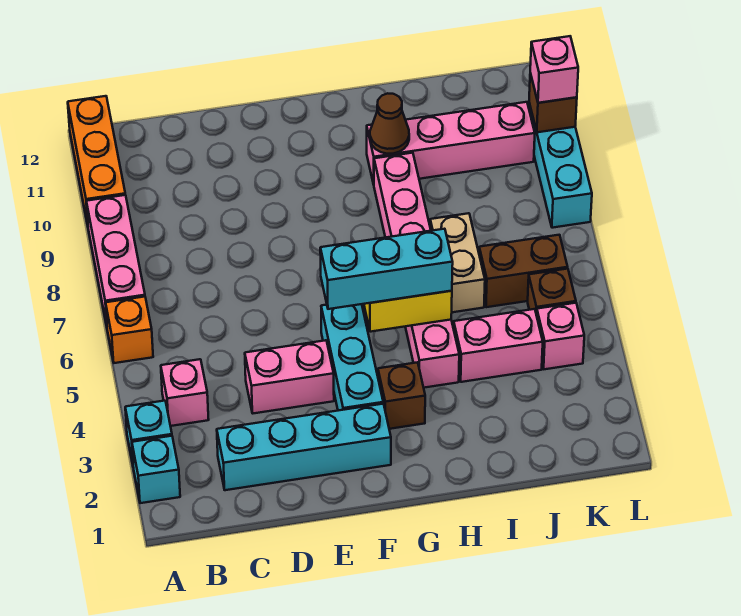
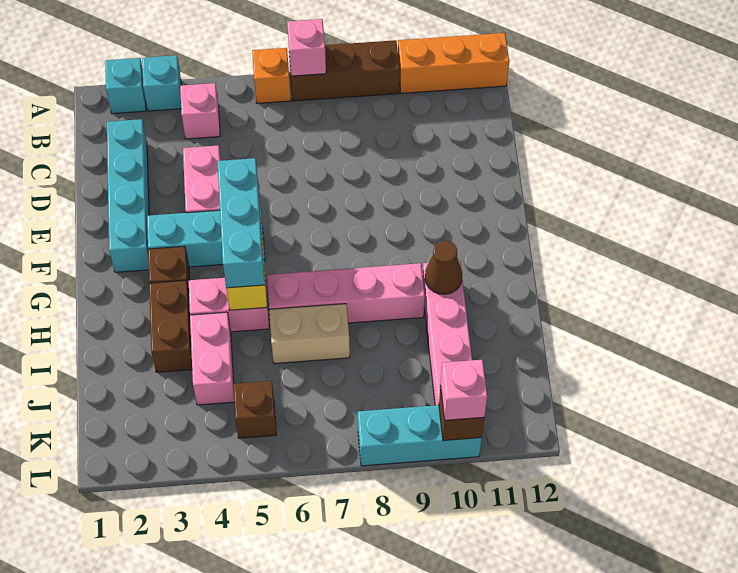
pink 1x3 brick [86,195,145,326] -> brown 1x3 brick [289,40,400,101]
brown 1x2 brick [479,235,568,307] -> brown 1x2 brick moved to [149,281,192,372]
pink 1x1 brick [537,303,584,369] -> pink 1x1 brick moved to [287,19,326,76]

